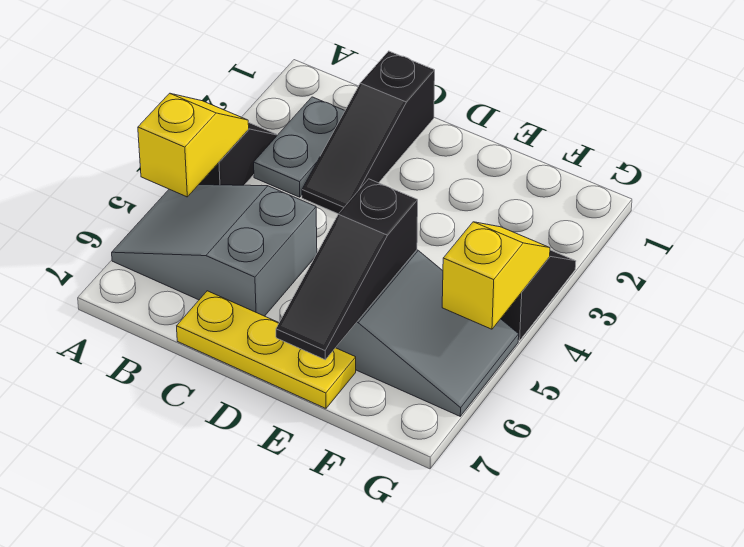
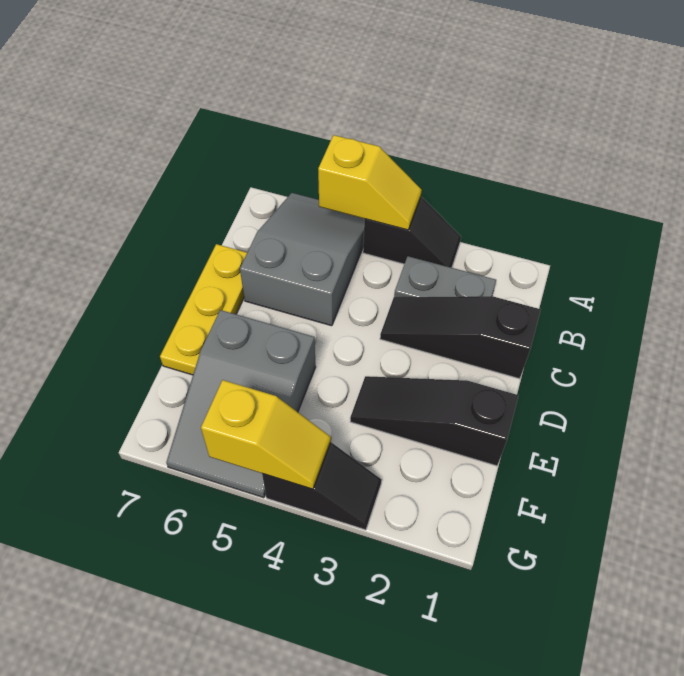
black 1x3 slope [276,179,418,360] -> black 1x3 slope moved to [350,376,519,466]

